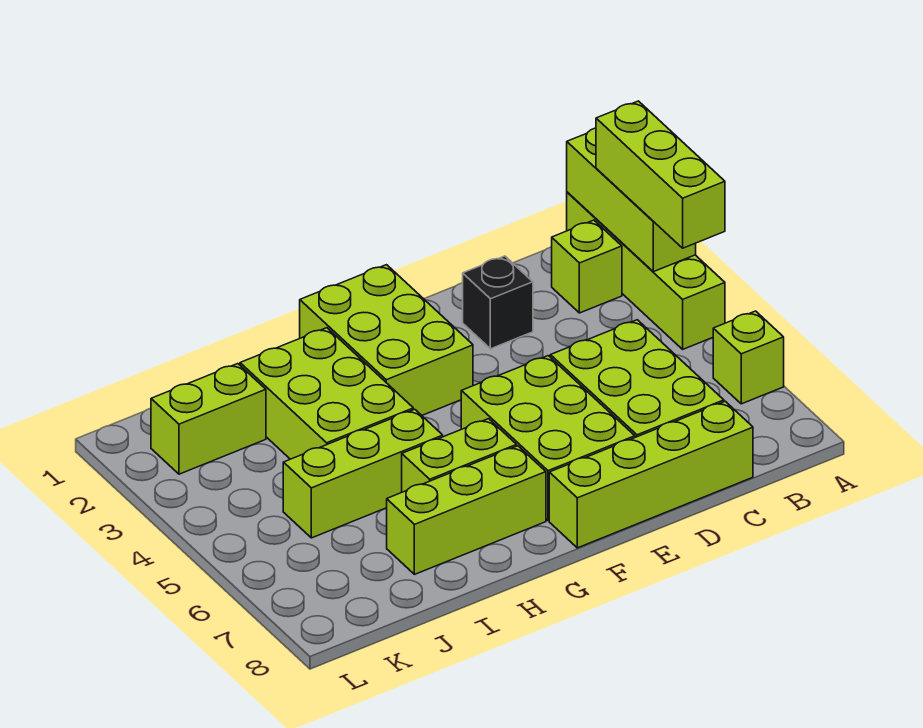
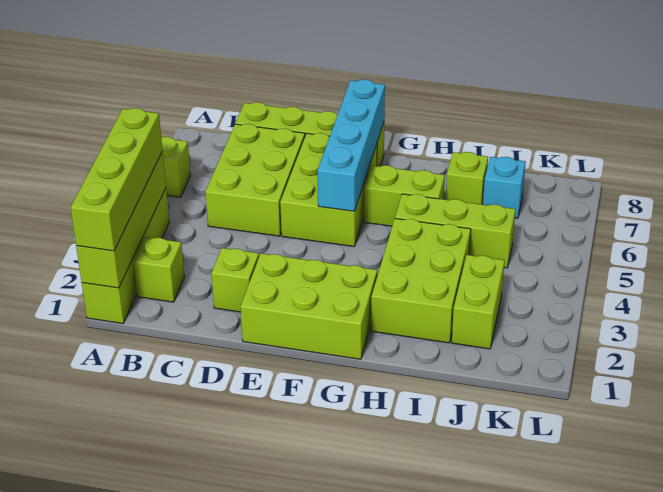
lime 1x3 brick [567,128,696,272] -> lime 1x4 brick [76,152,166,288]
lime 1x3 brick [596,101,725,248] -> lime 1x4 brick [70,108,163,251]
black 1x1 brick [463,256,533,349] -> lime 1x1 brick [211,248,259,312]
lime 2x3 brick [300,265,473,415] -> lime 2x3 brick turned to [240,253,377,359]
none -> cyan 1x4 brick [318,80,385,211]
lime 1x3 brick [387,446,546,574] -> lime 1x1 brick [446,152,488,205]
lime 1x2 brick [151,364,266,474] -> lime 1x2 brick turned to [452,255,505,349]
none -> cyan 1x1 brick [483,157,526,218]

